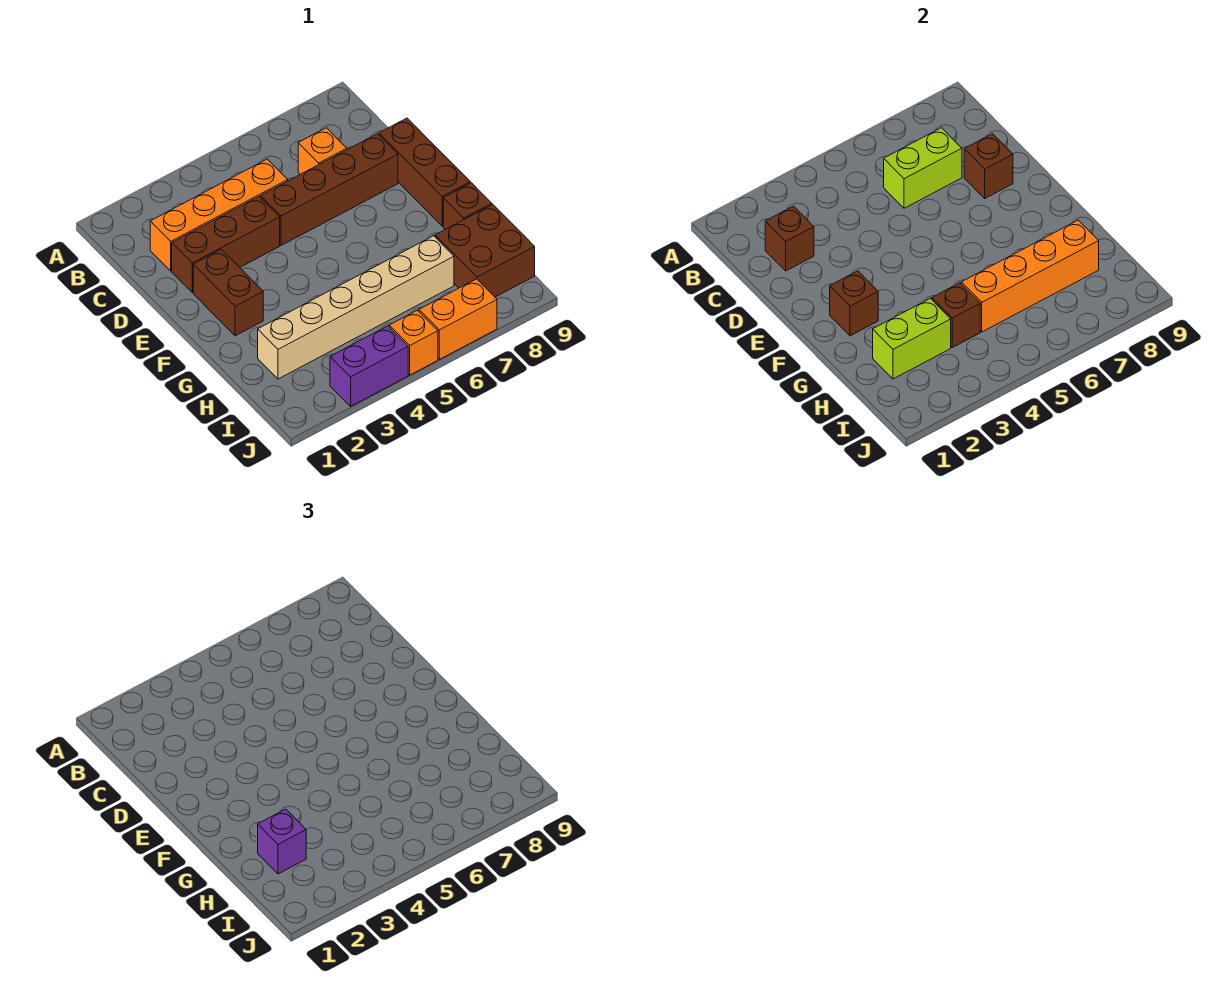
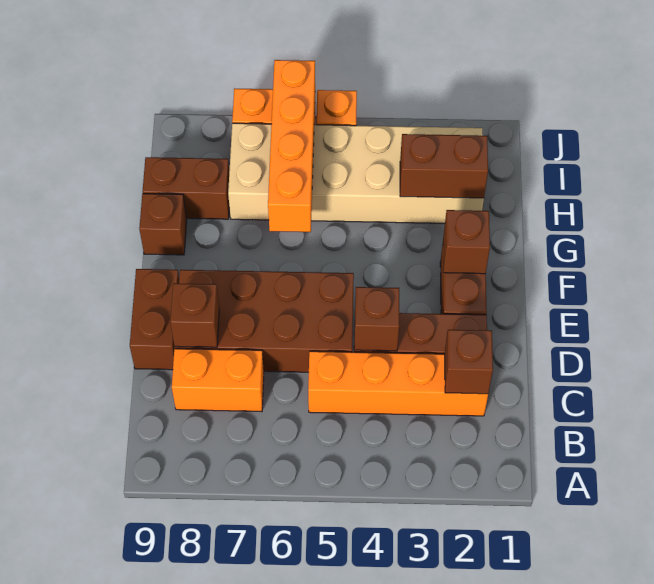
lime 1x2 brick [884,128,962,208] -> none
orange 1x1 brick [298,128,347,174] -> orange 1x2 brick [172,349,264,412]
brown 1x4 brick [261,134,398,245] -> brown 2x4 brick [175,270,354,372]
brown 1x3 brick [379,118,470,226] -> brown 1x2 brick [130,269,179,370]
tan 1x6 brick [258,236,454,379] -> tan 2x6 brick [228,123,484,223]
lime 1x2 brick [873,298,951,379] -> brown 1x2 brick [400,134,488,198]
purple 1x1 brick [258,809,306,874] -> none
brown 1x1 brick [932,283,980,348] -> brown 1x1 brick moved to [354,287,399,351]
orange 1x4 brick [961,220,1099,332] -> orange 1x4 brick turned to [268,60,315,232]
brown 2x2 brick [435,205,535,297] -> brown 1x2 brick [142,157,229,219]
purple 1x2 brick [330,326,408,406] -> none

